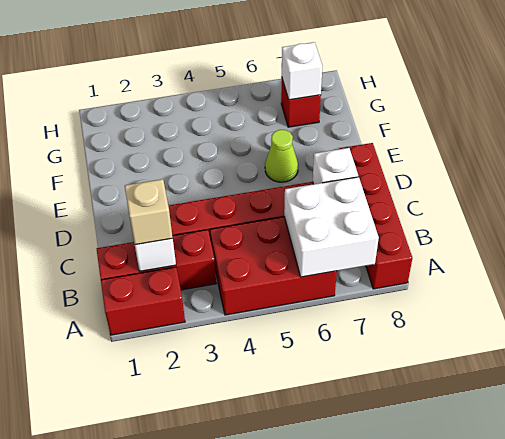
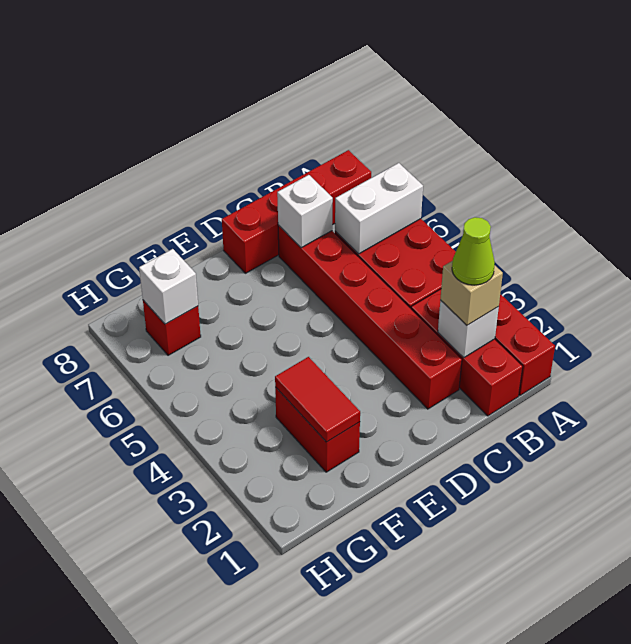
white 2x2 brick [284,177,379,277] -> white 1x2 brick [335,163,423,254]
lime 1x1 cone [265,130,298,182] -> lime 1x1 cone moved to [452,217,495,285]
none -> red 1x2 brick [275,387,360,472]
none -> red 1x2 tile [275,357,360,442]

